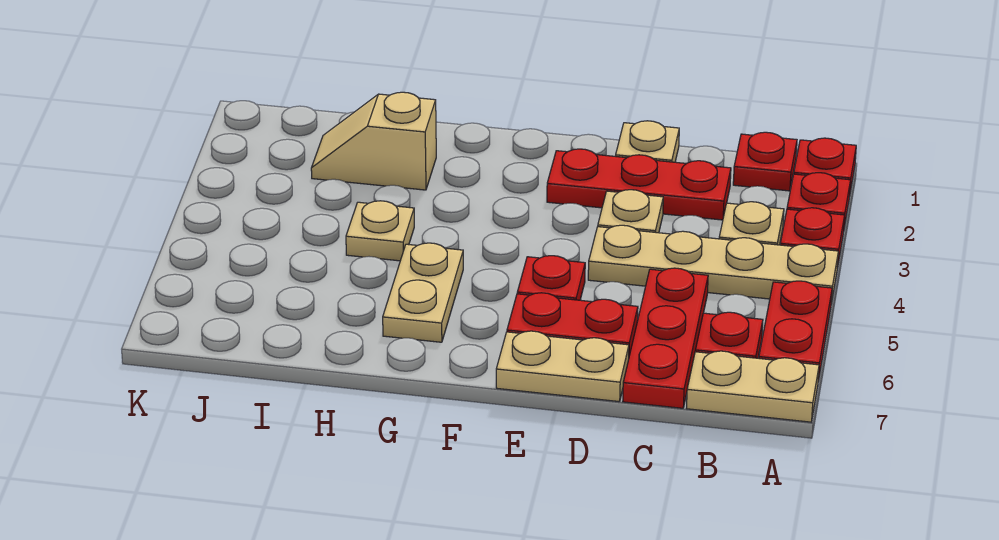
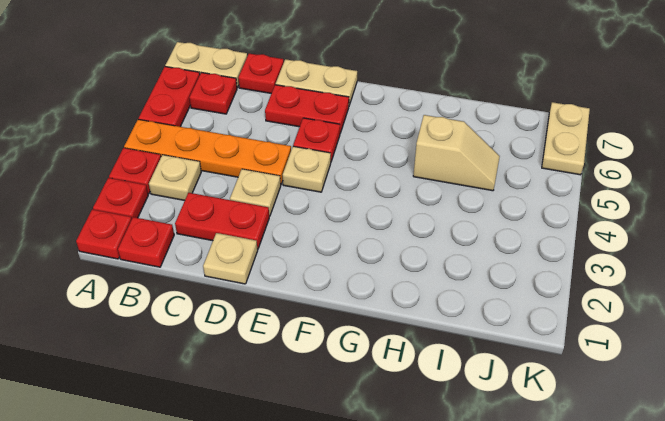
tan 1x4 plate [588,225,838,304] -> orange 1x4 plate [124,119,291,184]
red 1x3 plate [547,149,731,220] -> red 1x2 plate [175,193,269,249]
red 1x3 plate [623,268,708,408] -> red 1x1 plate [238,54,284,94]
tan 1x2 plate [383,243,463,342] -> tan 1x2 plate moved to [542,102,590,175]
tan 1x2 slope [311,92,436,190] -> tan 1x2 slope moved to [413,115,500,191]
tan 1x1 plate [346,201,414,261] -> tan 1x1 plate moved to [283,146,331,192]

